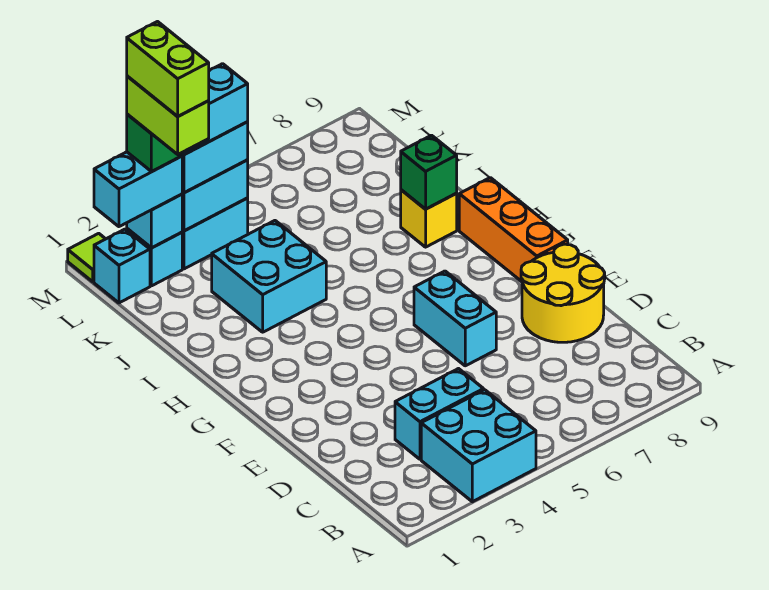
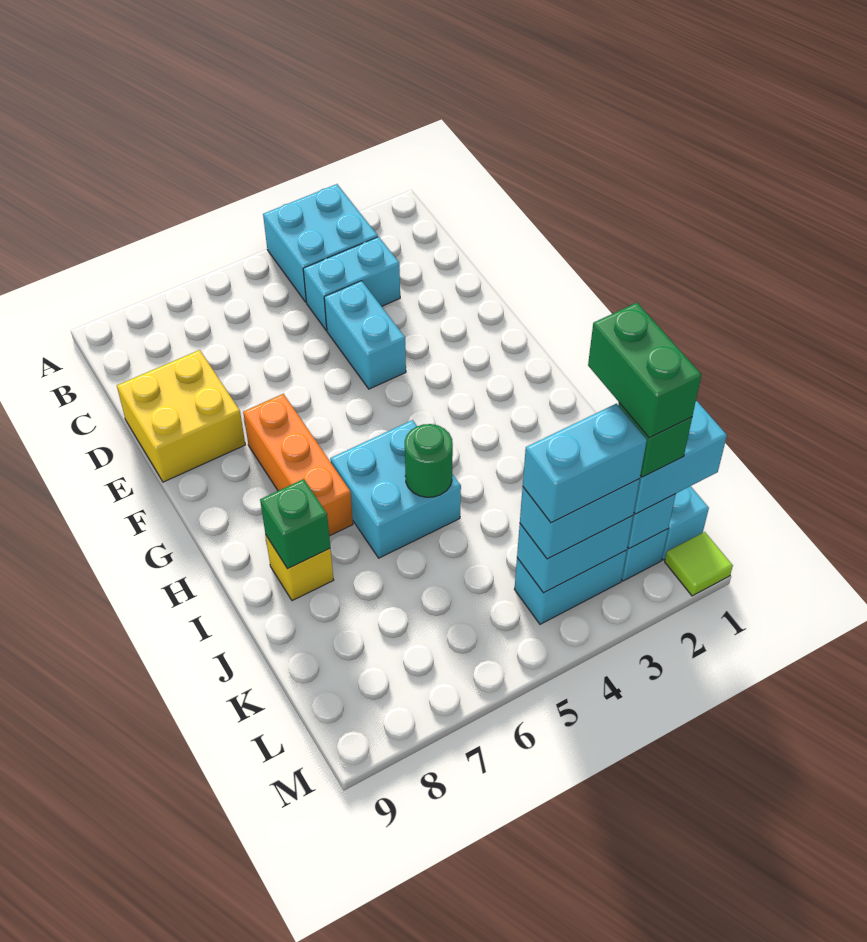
yellow 2x2 round brick [521,244,605,342] -> yellow 2x2 brick [117,350,245,482]
cyan 1x2 brick [414,271,496,366] -> cyan 1x2 brick moved to [324,281,406,389]
orange 1x3 brick [459,178,568,282] -> orange 1x3 brick moved to [243,394,353,536]
cyan 2x2 brick [212,221,326,332] -> cyan 2x2 brick moved to [330,420,461,558]
none -> green 1x1 round brick [405,424,453,497]
lime 1x2 brick [127,76,209,154] -> green 1x2 brick [588,303,701,438]
lime 1x2 brick [127,22,209,116] -> none

